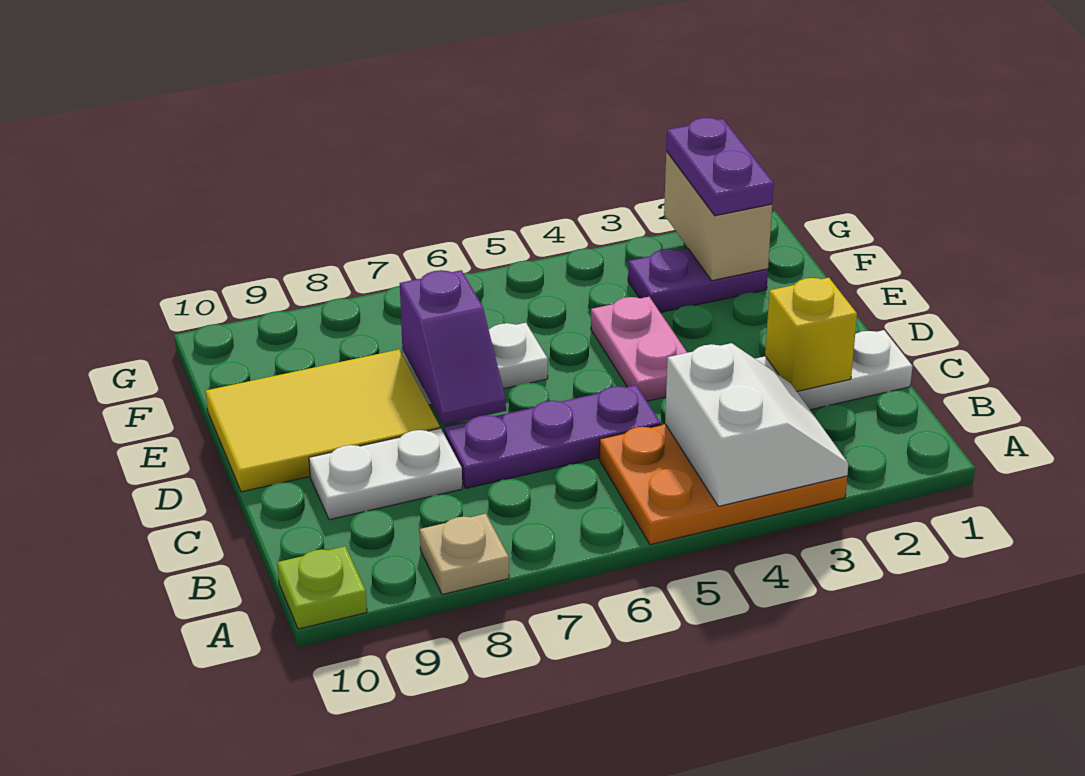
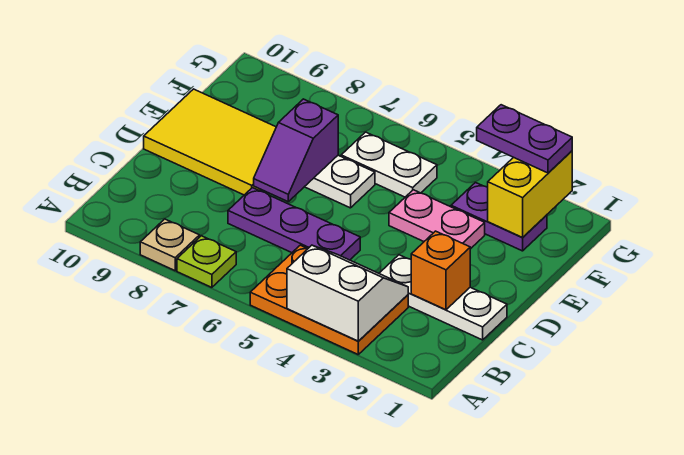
white 2x2 slope [665,343,848,506] -> white 2x2 slope turned to [287,245,408,341]
lime 1x1 plate [277,546,367,629] -> lime 1x1 plate moved to [177,236,236,287]
yellow 1x1 brick [765,278,857,391] -> orange 1x1 brick [411,231,470,310]
white 1x2 plate [309,428,462,520] -> white 1x2 plate moved to [341,132,437,197]
pink 1x2 plate [591,297,687,401] -> pink 1x2 plate turned to [389,190,485,249]
tan 1x2 brick [664,152,772,281] -> yellow 1x2 brick [488,151,572,237]
purple 1x2 plate [666,118,774,216] -> purple 1x2 plate turned to [477,105,572,173]

